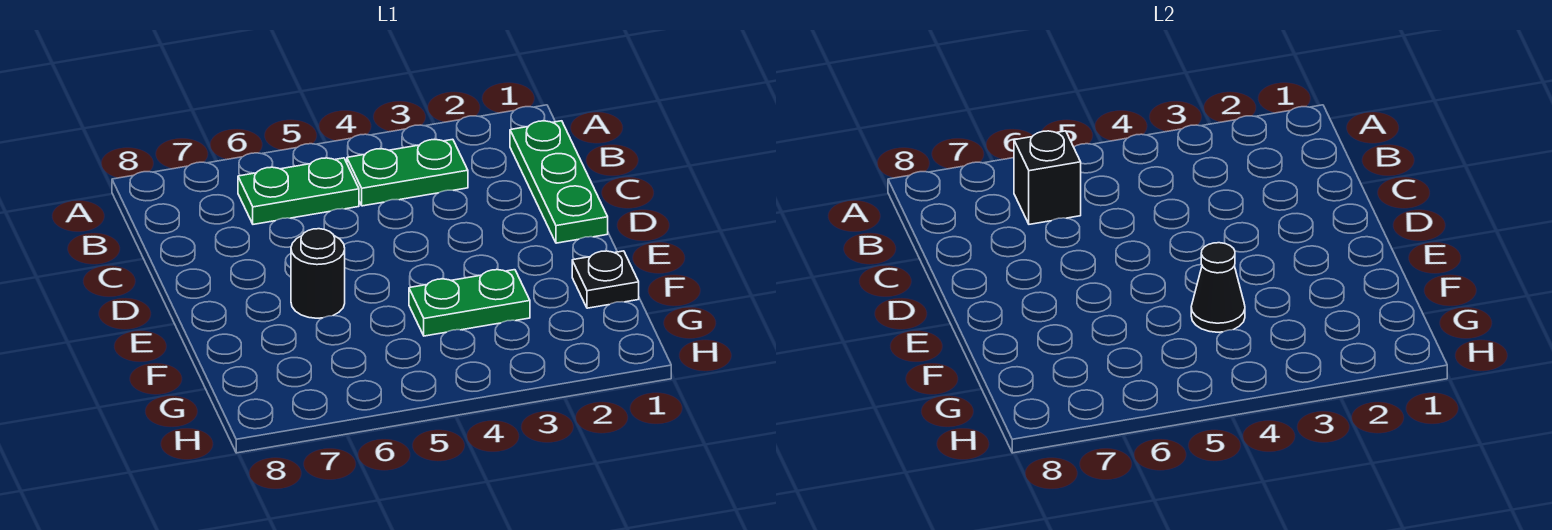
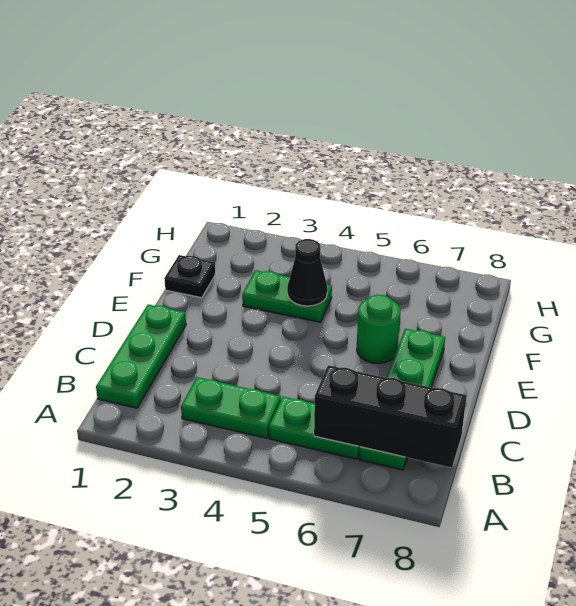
black 1x1 brick [1014,131,1081,224] -> black 1x3 brick [314,365,467,468]
none -> green 1x4 plate [359,329,445,470]
black 1x1 round brick [291,229,345,318] -> green 1x1 round brick [357,295,401,363]

